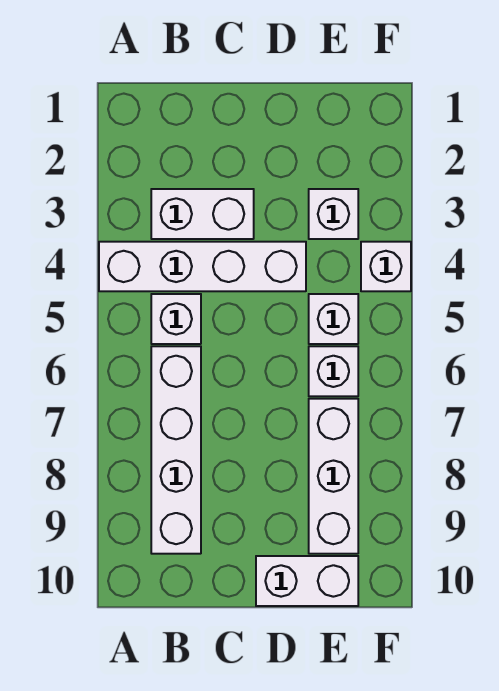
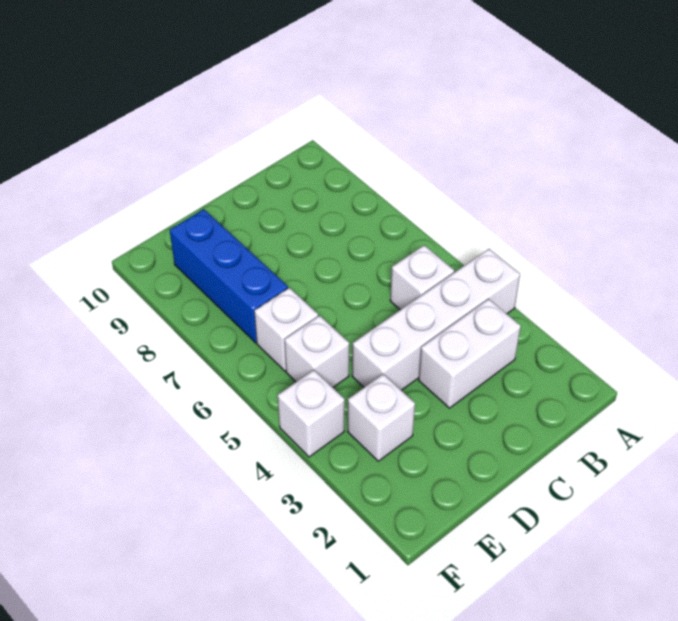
white 1x4 brick [151,346,201,554] -> none
white 1x2 brick [256,556,358,606] -> none
white 1x3 brick [309,399,358,554] -> blue 1x3 brick [170,209,288,343]

